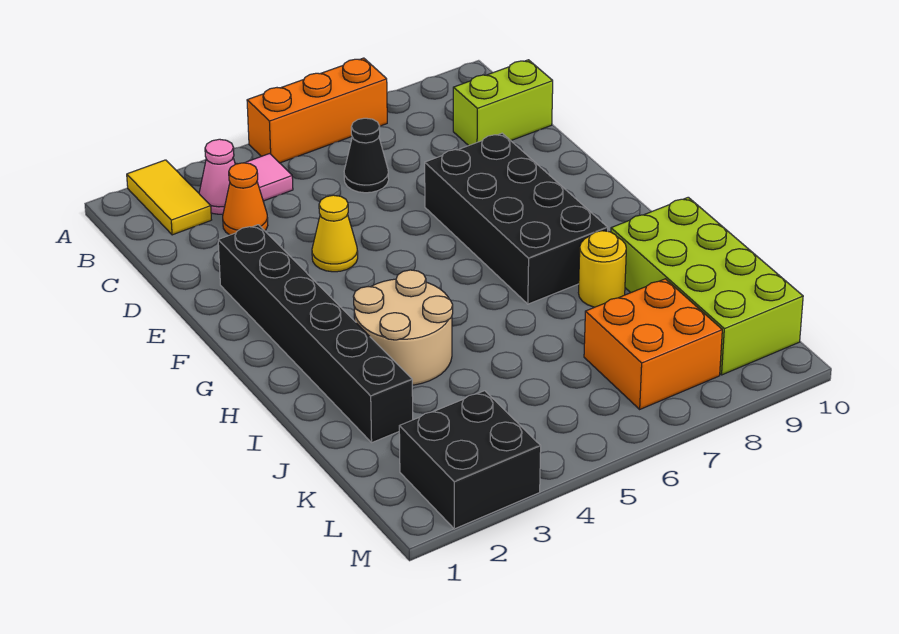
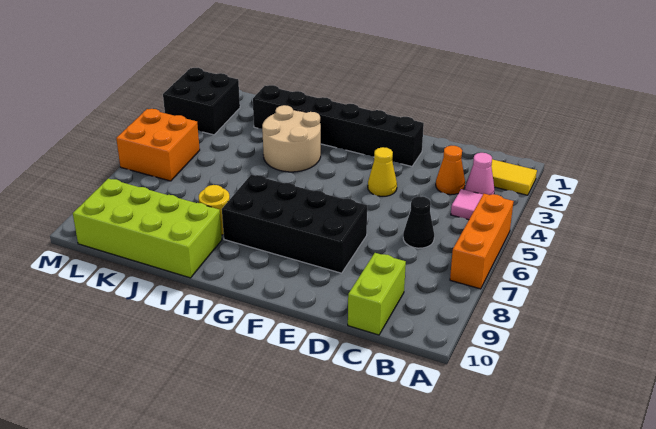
orange 2x2 brick [584,279,722,409] -> orange 2x2 brick moved to [116,109,200,181]

